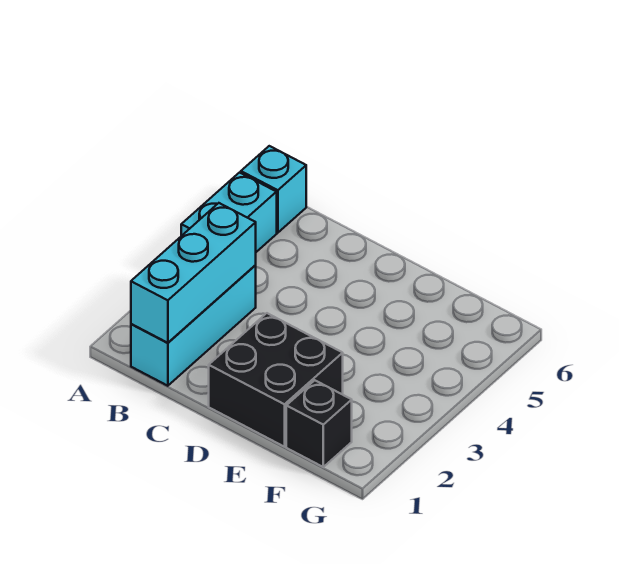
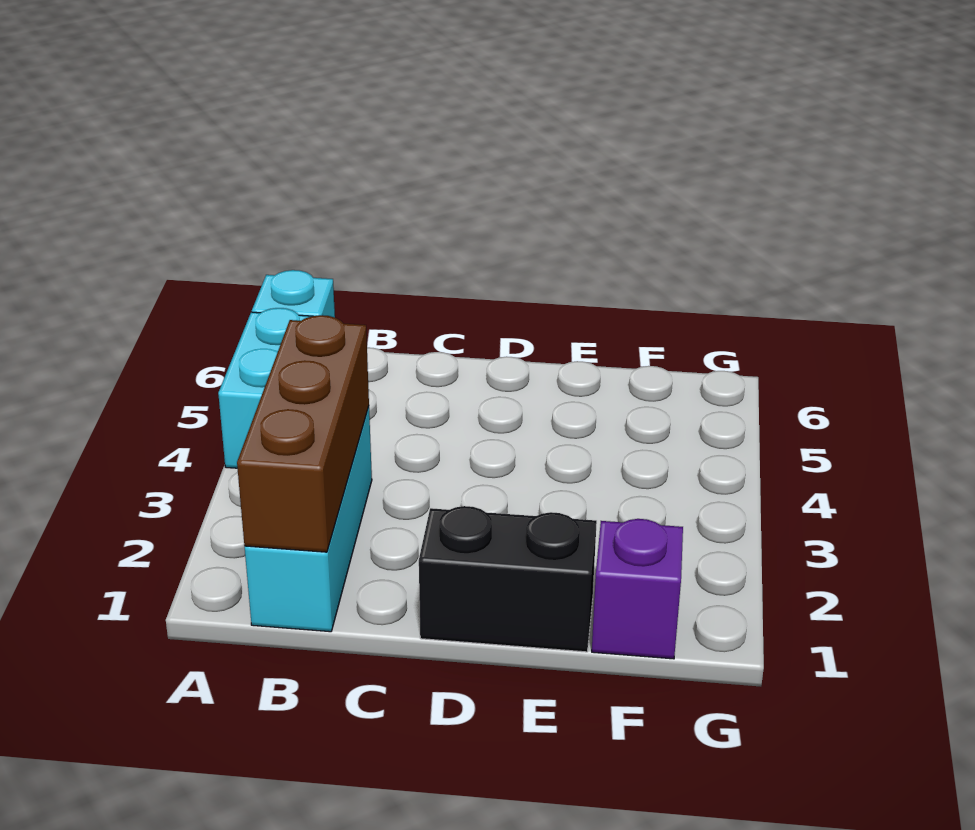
cyan 1x3 brick [131,203,256,343] -> brown 1x3 brick [237,315,369,552]
black 2x2 brick [209,313,343,447] -> black 1x2 brick [419,506,597,652]
black 1x1 brick [286,380,352,467] -> purple 1x1 brick [592,519,683,659]

